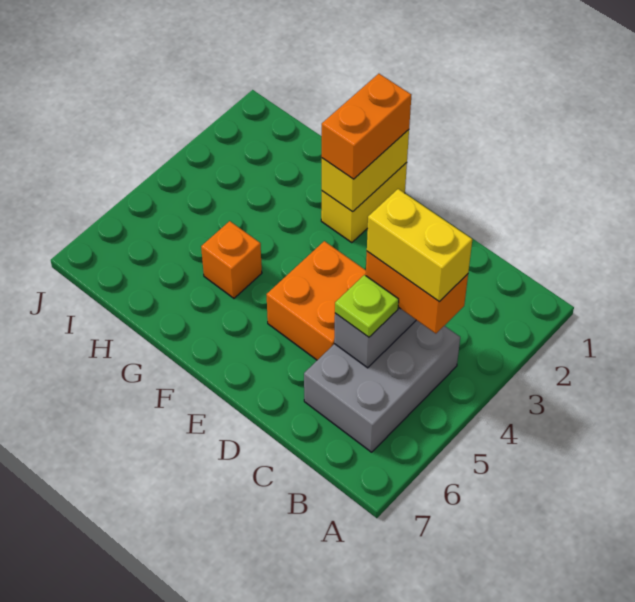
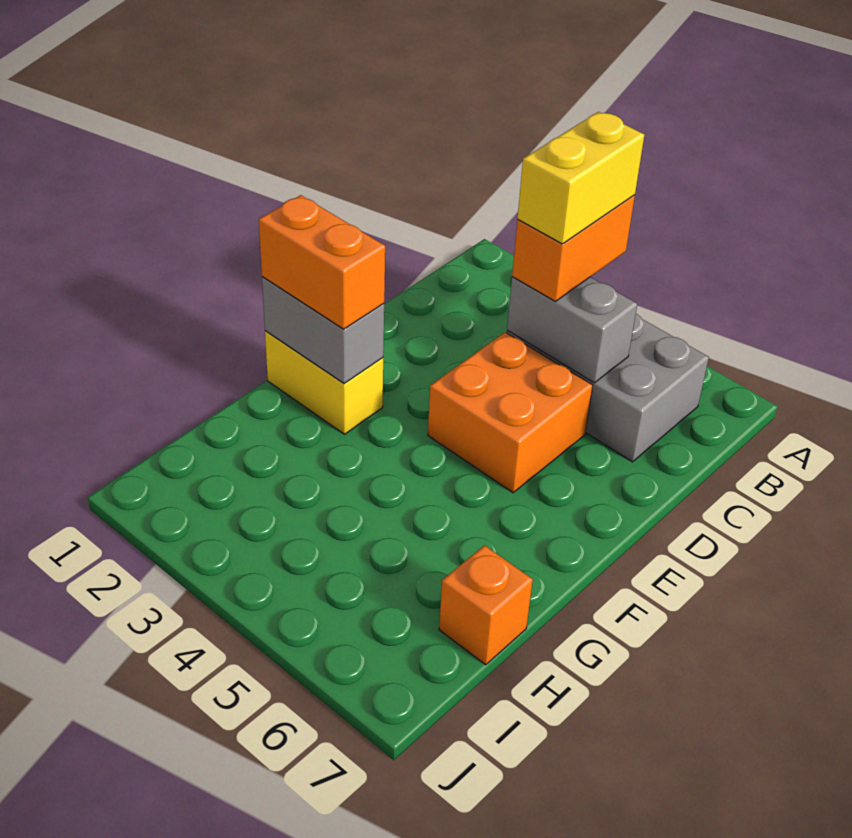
lime 1x1 plate [335,275,399,337] -> none
yellow 1x2 brick [322,130,409,212] -> grey 1x2 brick [262,277,384,384]
orange 1x1 brick [201,221,262,298] -> orange 1x1 brick moved to [439,545,533,665]

